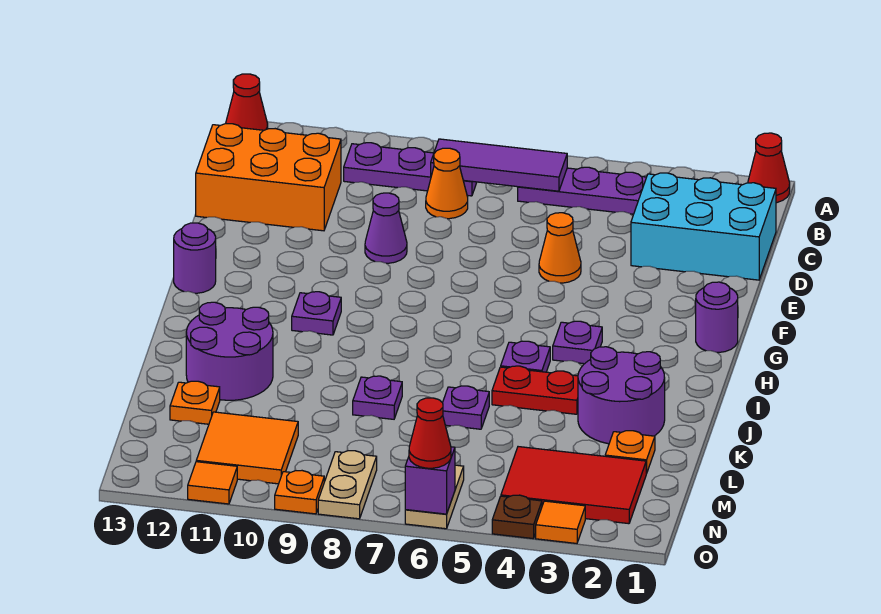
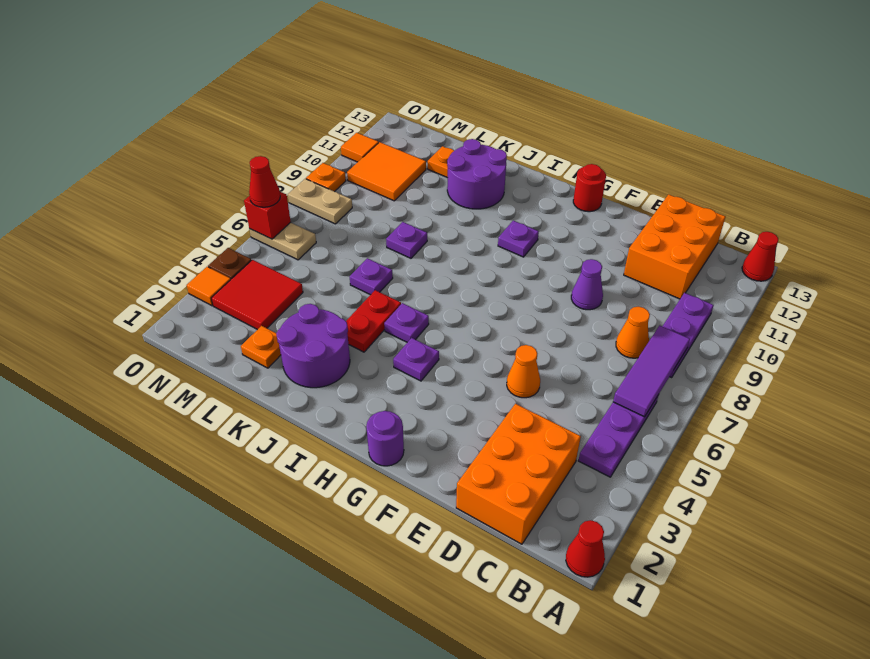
cyan 2x3 brick [631,173,776,280] -> orange 2x3 brick [456,404,581,544]
purple 1x1 round brick [174,223,216,293] -> red 1x1 round brick [573,164,606,212]
red 2x3 tile [501,447,646,524] -> red 2x2 tile [211,260,303,330]
purple 1x1 brick [405,447,455,514] -> red 1x1 brick [244,192,291,239]

